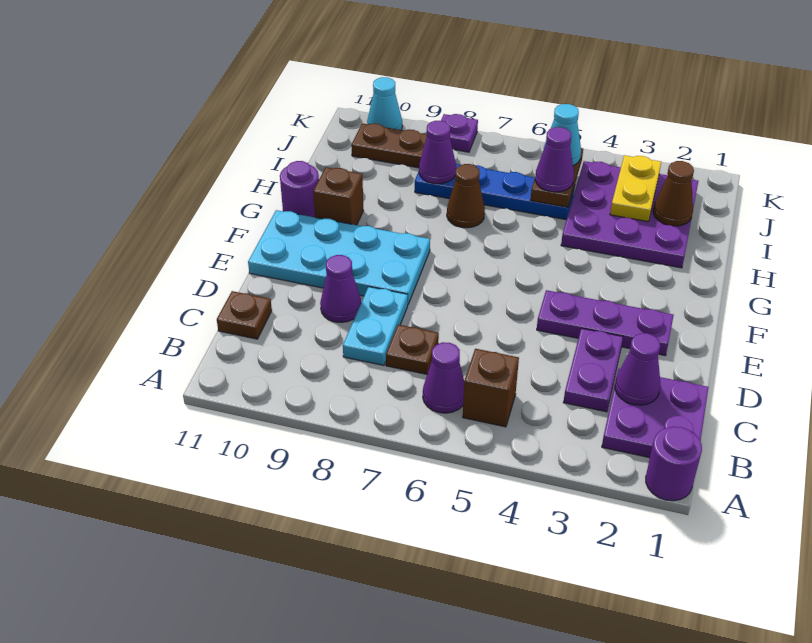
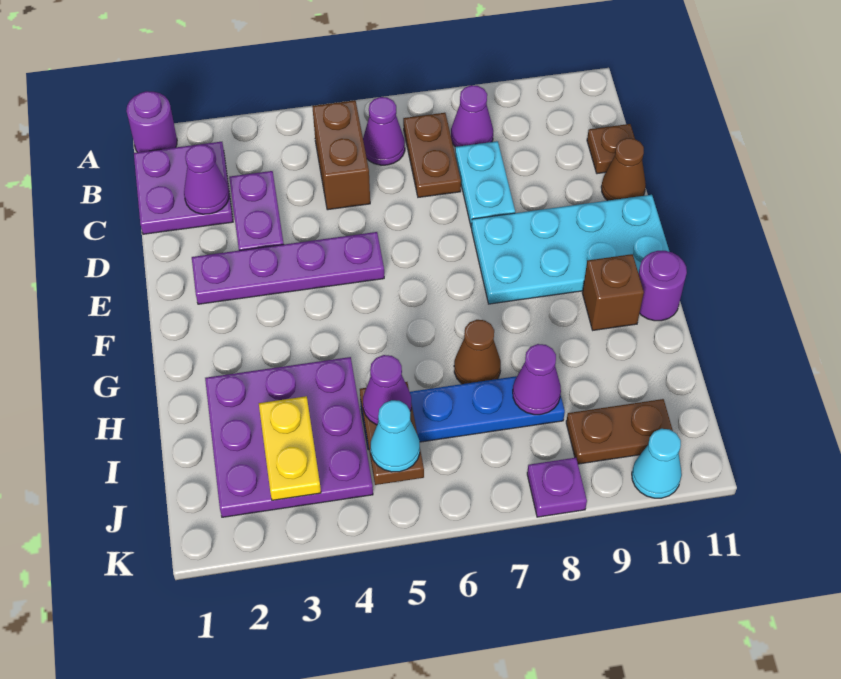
brown 1x1 brick [463,349,519,427] -> brown 1x2 brick [312,100,370,210]
brown 1x1 plate [386,325,439,374] -> brown 1x2 plate [403,113,461,197]
purple 1x1 cone [320,255,361,323] -> purple 1x1 cone moved to [451,85,493,147]
purple 1x3 plate [537,290,674,356] -> purple 1x4 plate [192,232,384,304]
brown 1x1 cone [653,161,694,226] -> brown 1x1 cone moved to [601,138,646,201]

